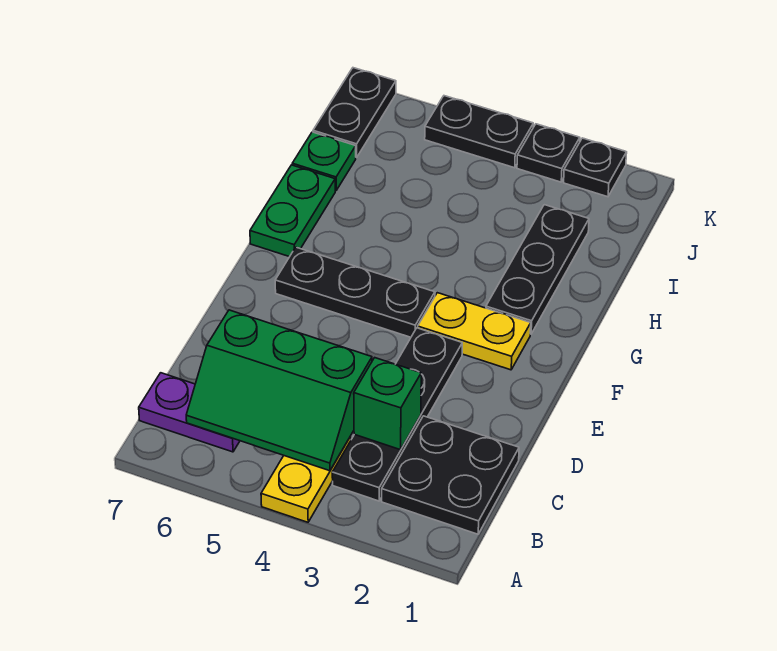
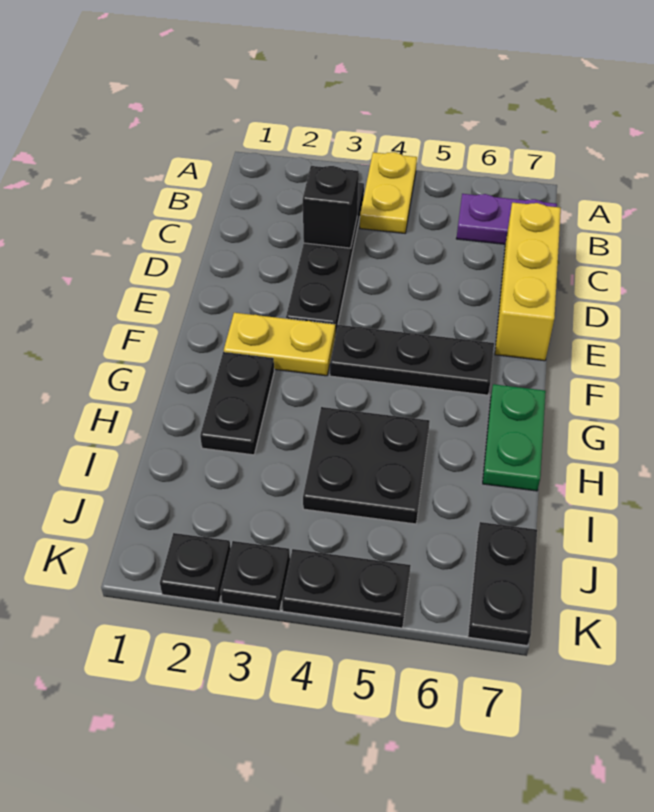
black 2x2 plate [382,416,519,534] -> black 2x2 plate moved to [303,407,430,524]
green 2x3 slope [186,310,372,471] -> none
green 1x1 brick [354,358,421,450] -> black 1x1 brick [303,166,359,248]
none -> yellow 1x3 brick [495,203,561,361]
black 1x3 plate [486,205,589,334] -> black 1x2 plate [200,352,274,455]
green 1x1 plate [292,132,356,190] -> none

